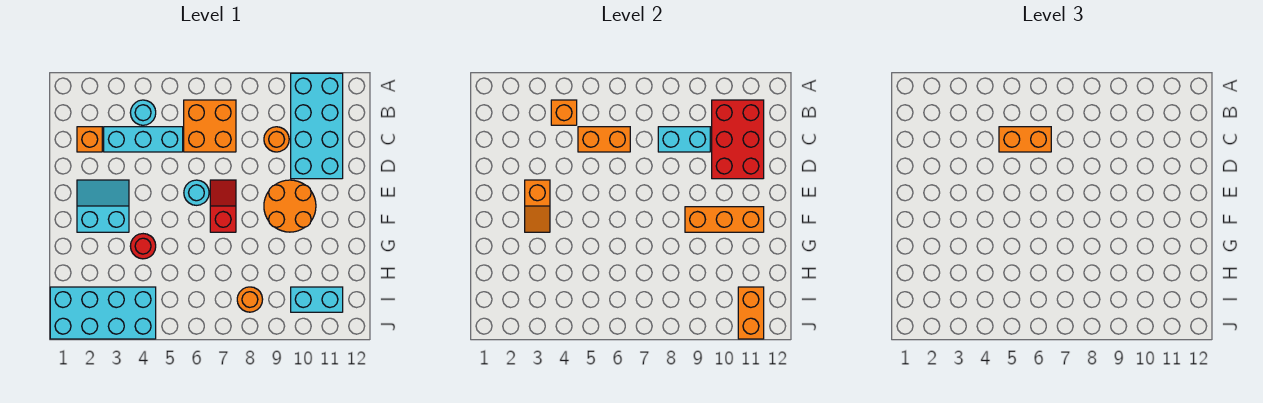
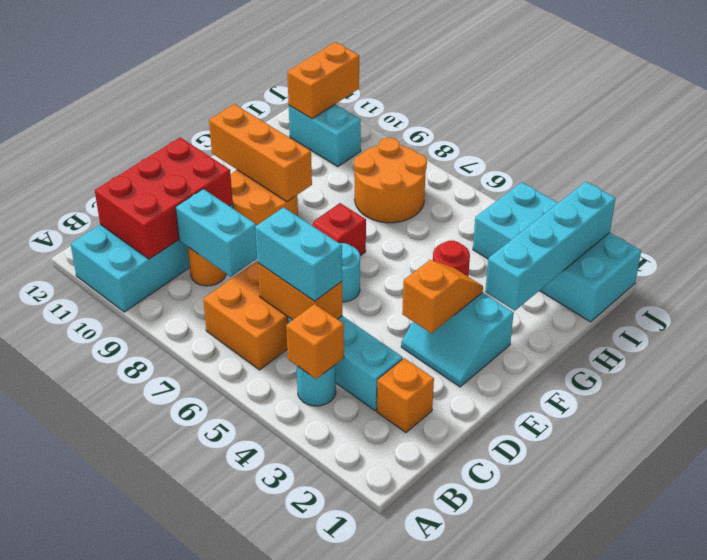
orange 1x2 brick [999,127,1051,152] -> cyan 1x2 brick [255,207,342,301]
none -> cyan 1x4 brick [485,182,616,311]
orange 1x1 round brick [237,287,263,312] -> orange 2x2 round brick [354,138,427,223]

